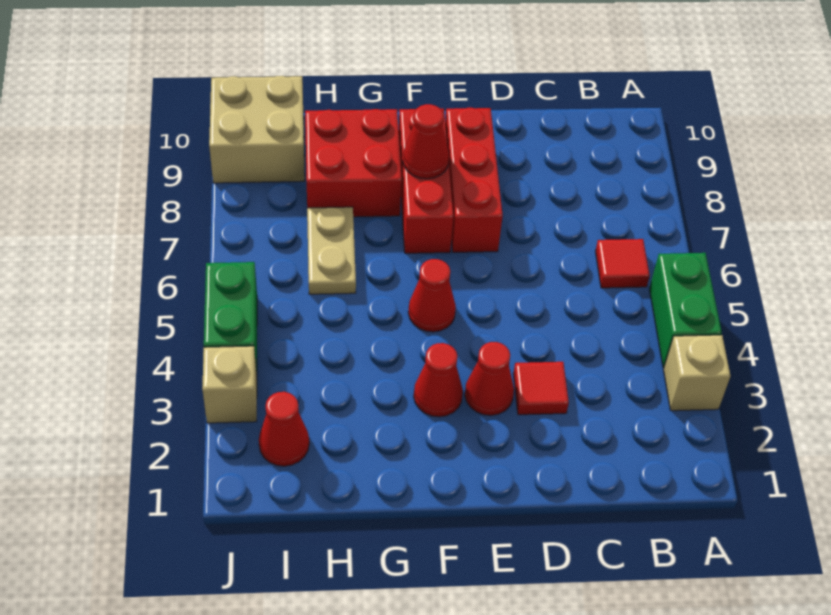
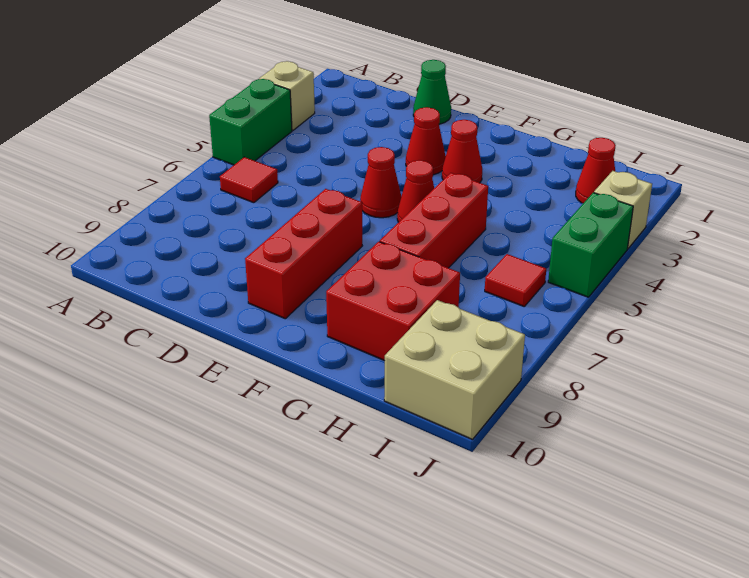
none -> green 1x1 cone [413,60,451,124]
red 1x1 tile [513,362,569,415] -> red 1x1 tile moved to [485,254,546,306]
red 1x3 brick [399,109,453,253] -> red 1x3 brick moved to [380,173,488,268]
red 1x1 cone [403,104,449,179] -> red 1x1 cone moved to [360,147,401,218]
tan 1x2 plate [307,207,356,294] -> none

